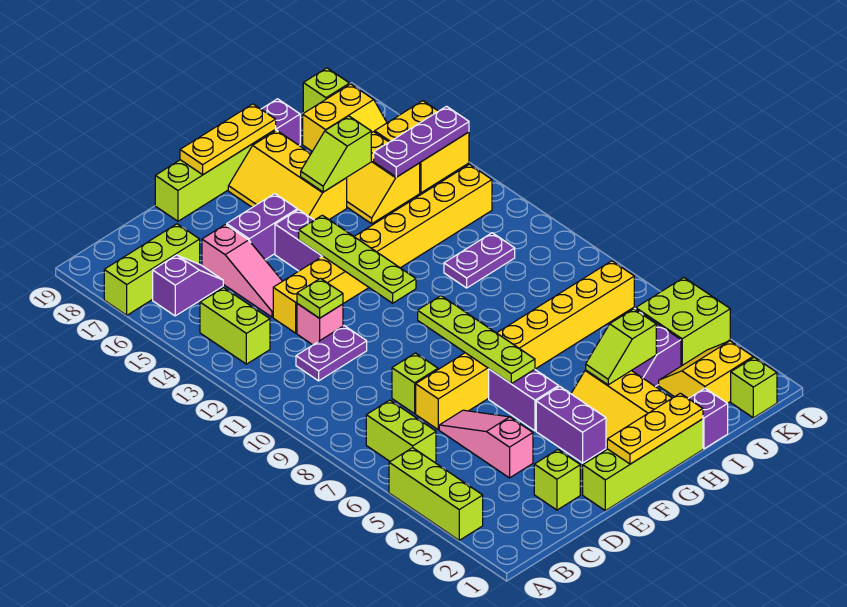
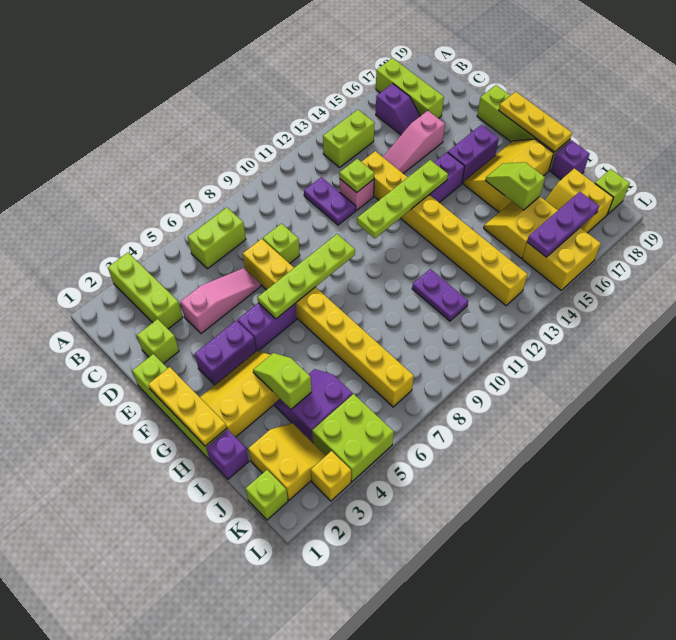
lime 1x3 brick [389,448,483,540] -> lime 1x3 brick turned to [108,253,183,329]
purple 1x2 brick [227,194,297,260] -> purple 1x2 brick turned to [448,125,499,183]
purple 1x3 plate [374,106,469,177] -> purple 1x3 plate turned to [527,192,599,257]
none -> yellow 1x1 brick [311,451,351,501]

